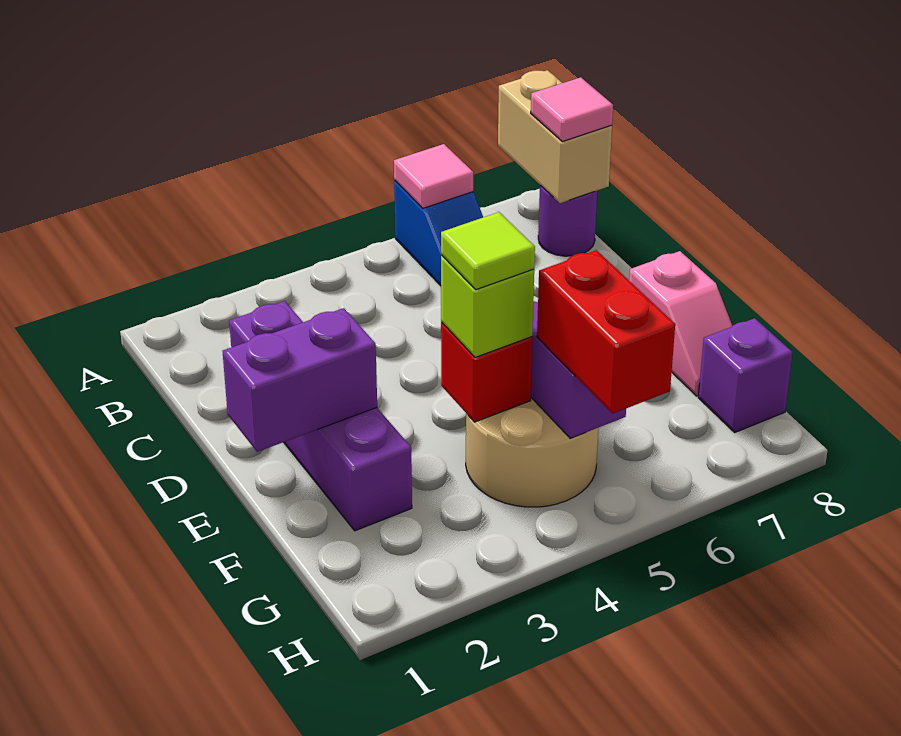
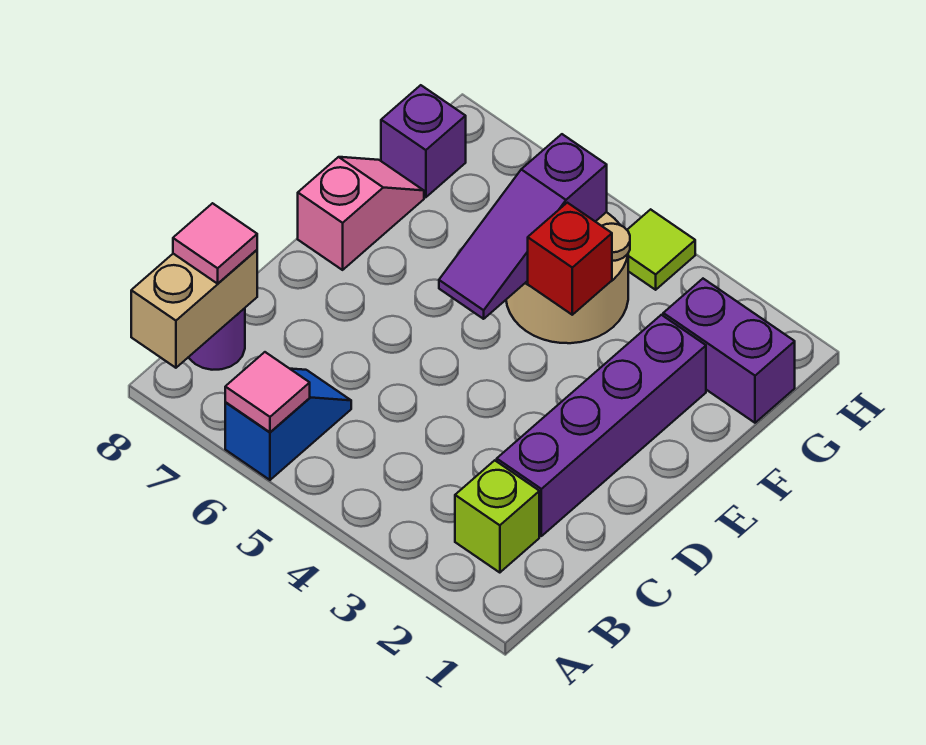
purple 1x2 brick [223,308,377,452] -> purple 1x2 brick moved to [663,279,795,423]
lime 1x1 brick [441,255,534,357] -> lime 1x1 brick moved to [455,460,539,573]
lime 1x1 tile [441,212,535,290] -> lime 1x1 tile moved to [627,209,695,290]
red 1x2 brick [537,250,675,413] -> none

